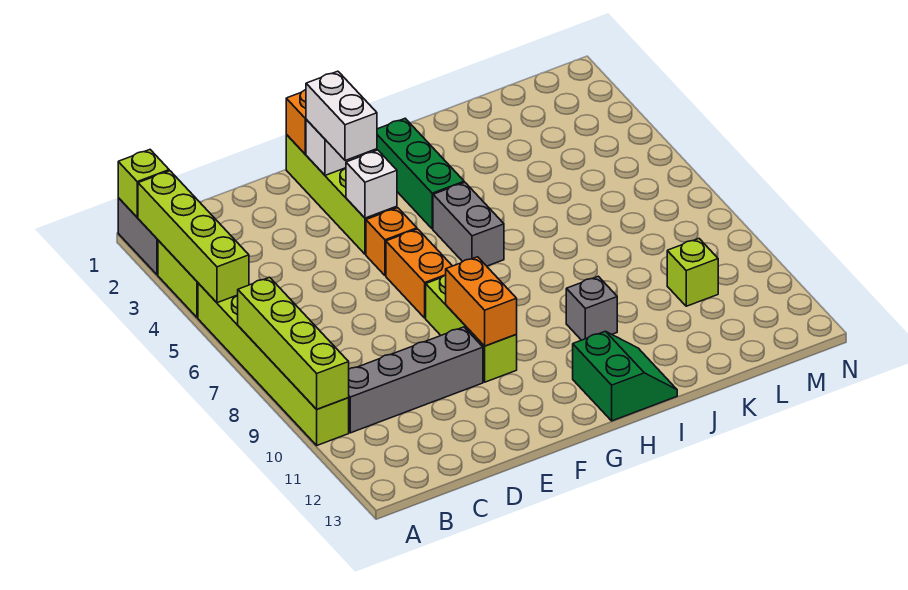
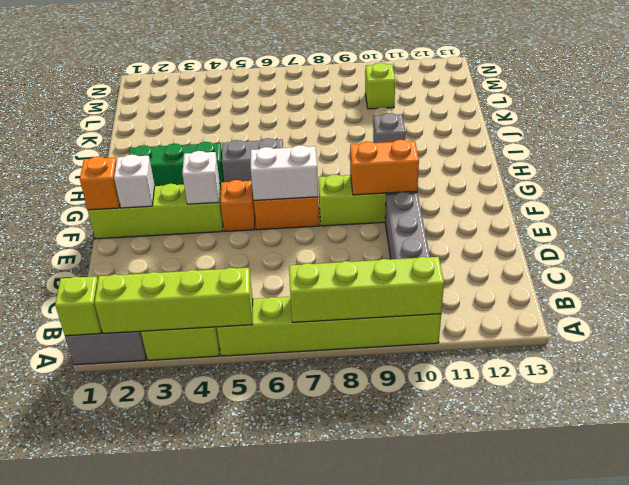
white 1x2 brick [306,71,377,161] -> white 1x2 brick moved to [251,145,318,201]
green 2x2 slope [573,331,677,421] -> none

